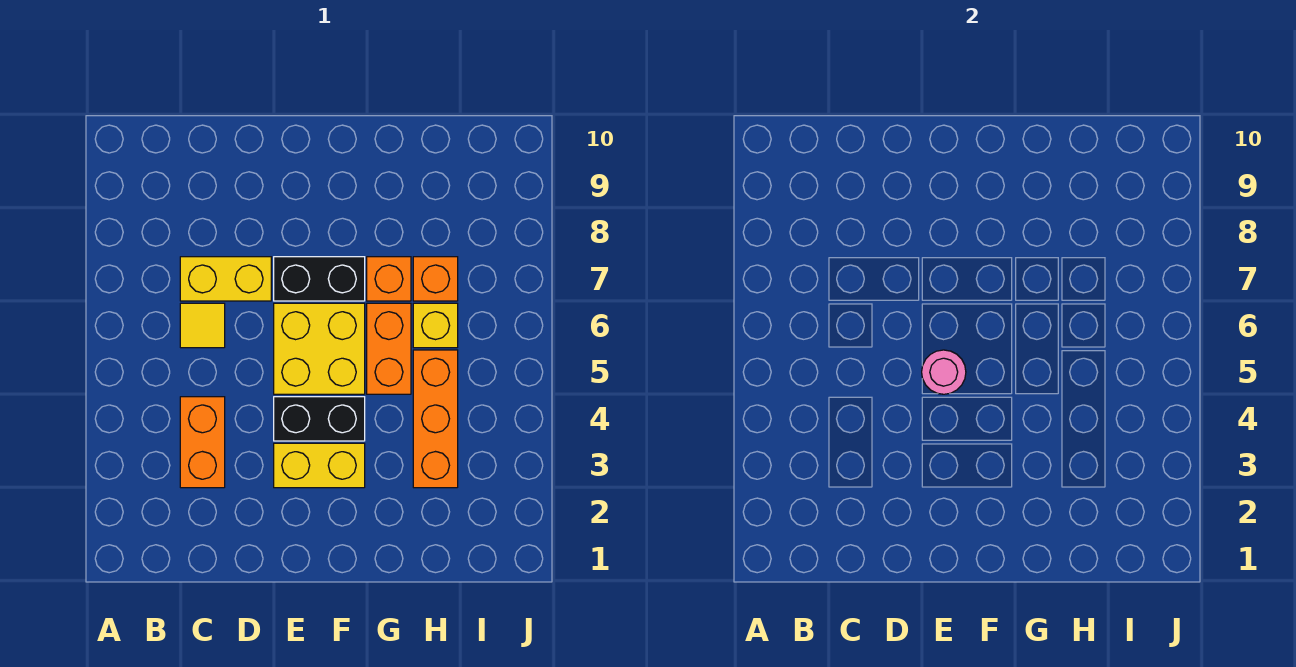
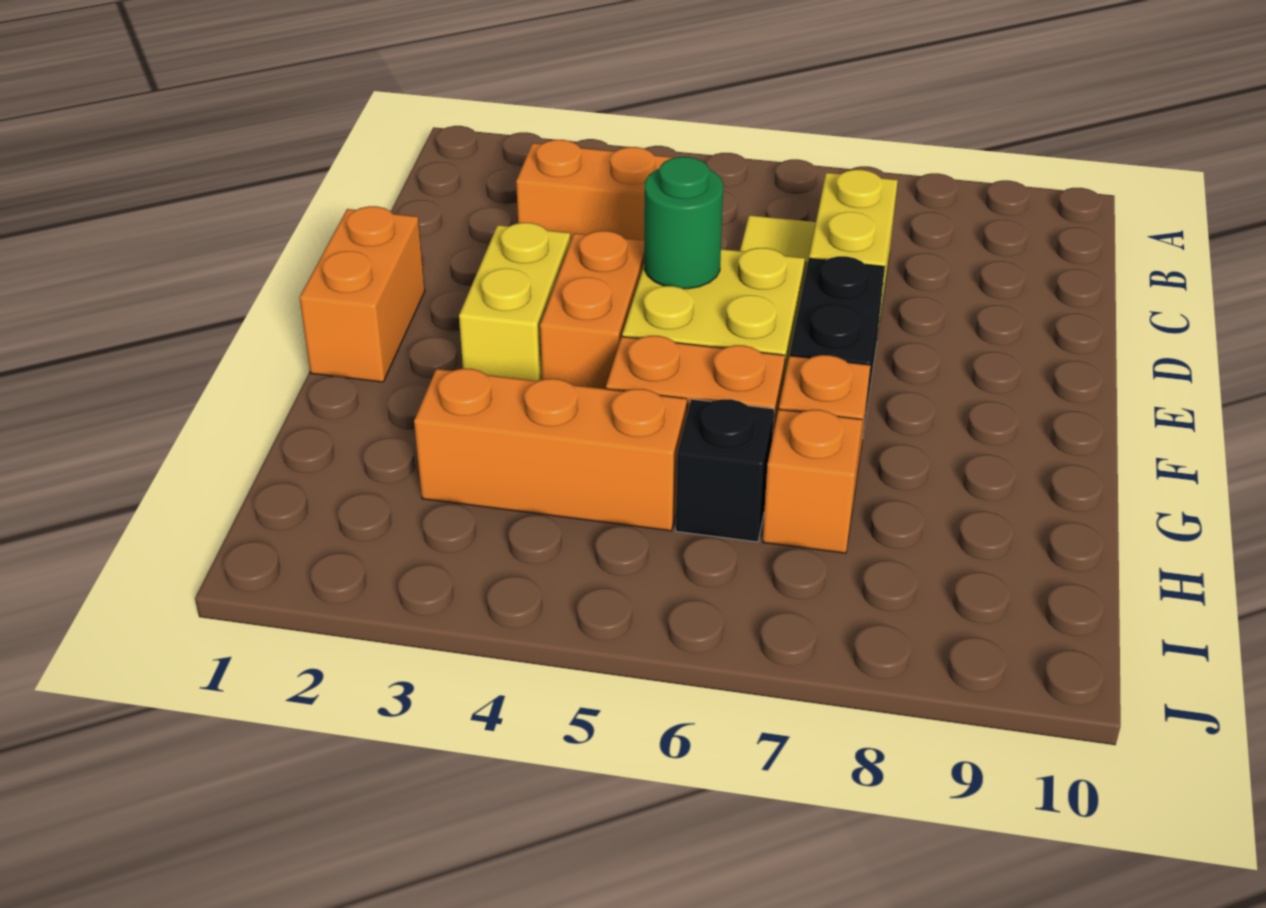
none -> orange 1x2 brick [300,206,425,382]
black 1x2 brick [274,397,365,441] -> orange 1x2 brick [540,231,644,389]
pink 1x1 round brick [922,350,966,394] -> green 1x1 round brick [644,157,723,289]
yellow 1x1 brick [413,303,458,348] -> black 1x1 brick [676,399,774,542]

